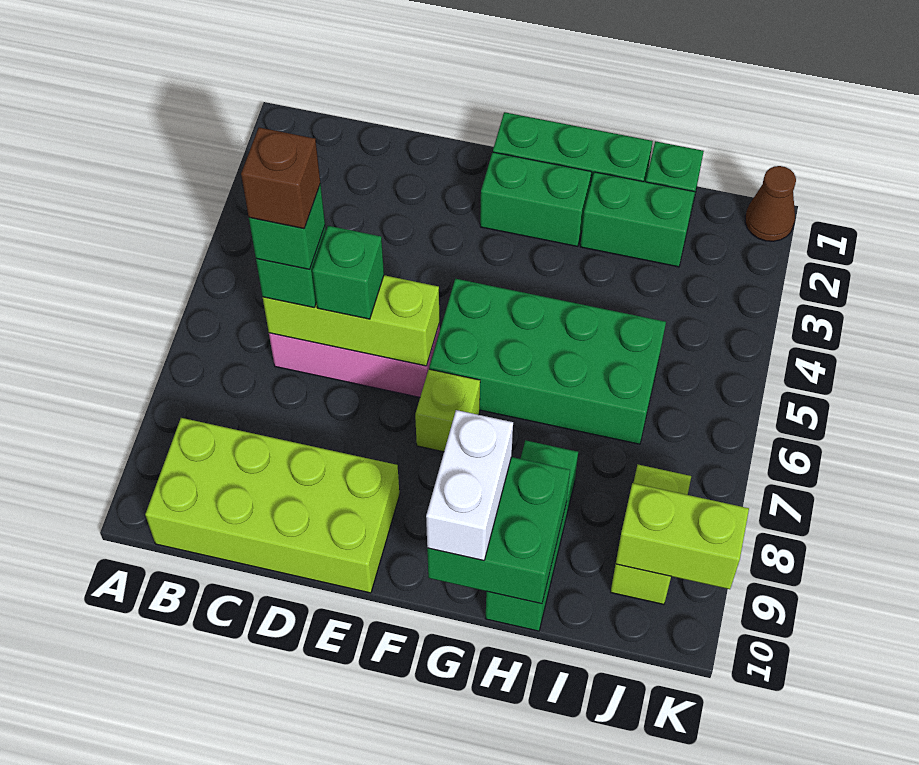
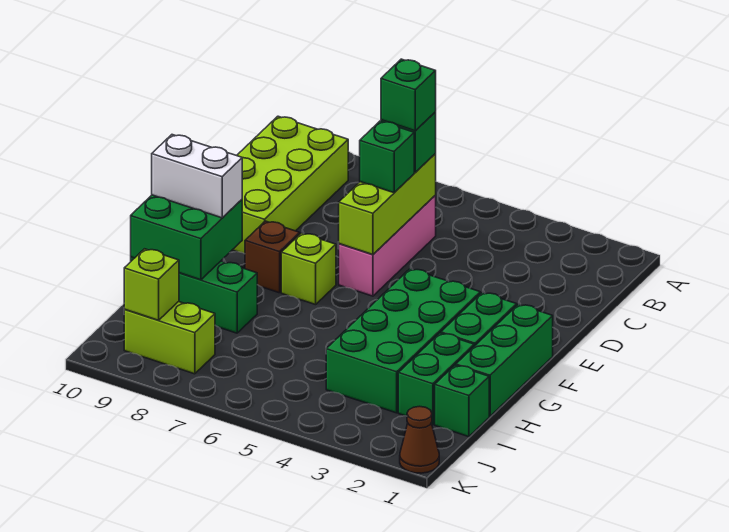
brown 1x1 brick [241,128,320,229] -> brown 1x1 brick moved to [245,221,300,293]
green 2x4 brick [429,279,666,444] -> green 2x4 brick moved to [326,269,480,413]
lime 1x2 brick [616,483,749,589] -> lime 1x1 brick [124,249,179,320]

